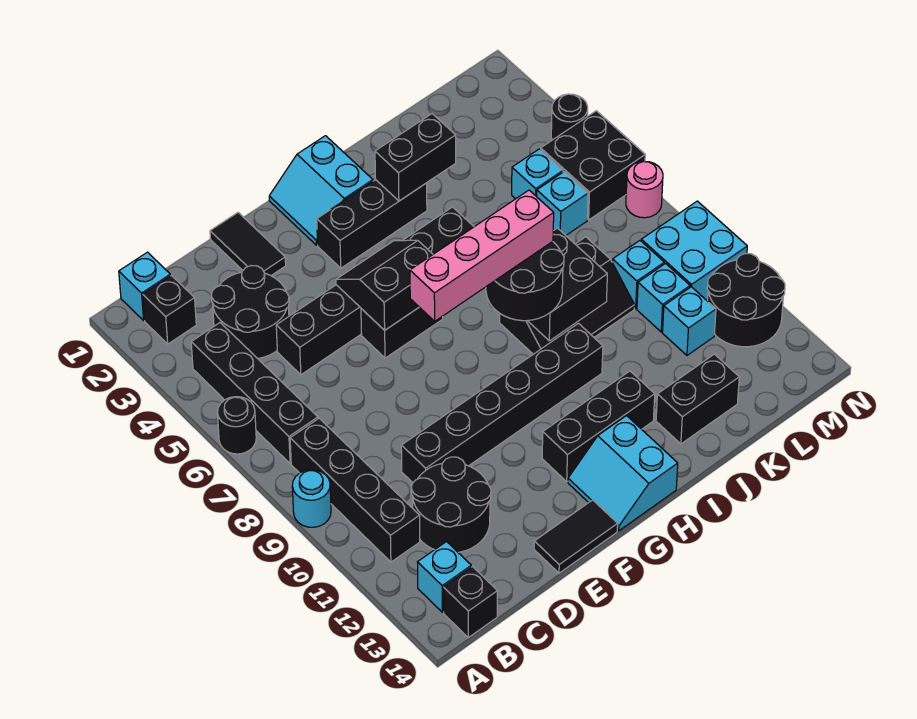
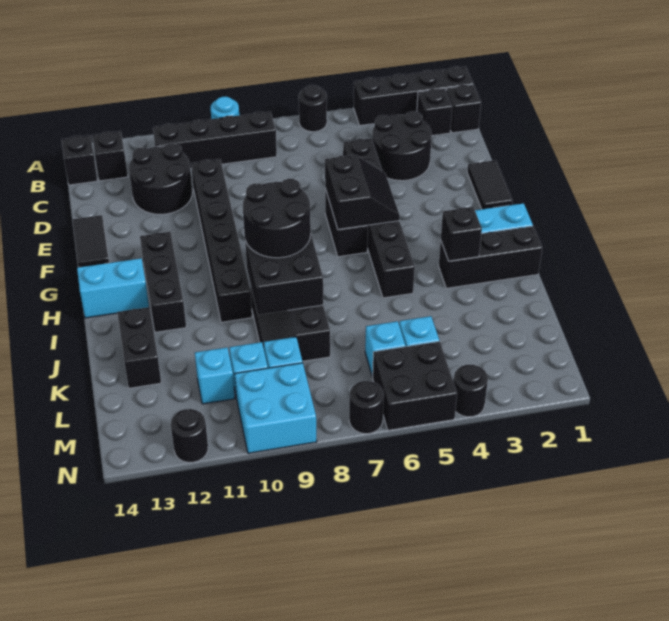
cyan 1x1 brick [119,252,170,320] -> black 1x1 brick [446,85,481,133]
black 1x4 brick [191,323,318,464] -> black 1x4 brick moved to [354,66,473,126]
cyan 1x1 brick [418,542,471,612] -> black 1x1 brick [92,131,128,181]
black 1x2 tile [210,213,286,275] -> black 1x2 tile turned to [467,160,512,209]
pink 1x4 brick [410,190,554,321] -> none
black 1x3 brick [317,180,427,268] -> black 1x3 brick turned to [439,226,542,288]
black 1x2 brick [375,114,456,201] -> black 1x1 brick [441,207,482,261]
black 2x2 round brick [707,254,785,347] -> black 1x1 round brick [171,409,208,463]
pink 1x1 round brick [626,161,663,218] -> black 1x1 round brick [349,381,384,434]

